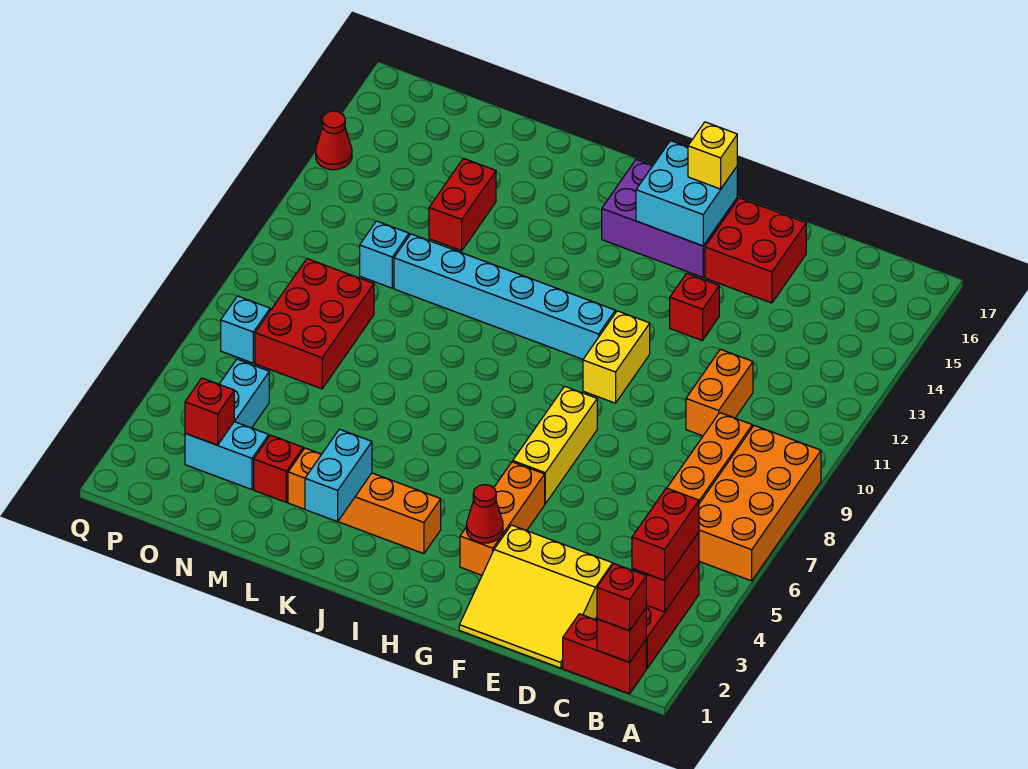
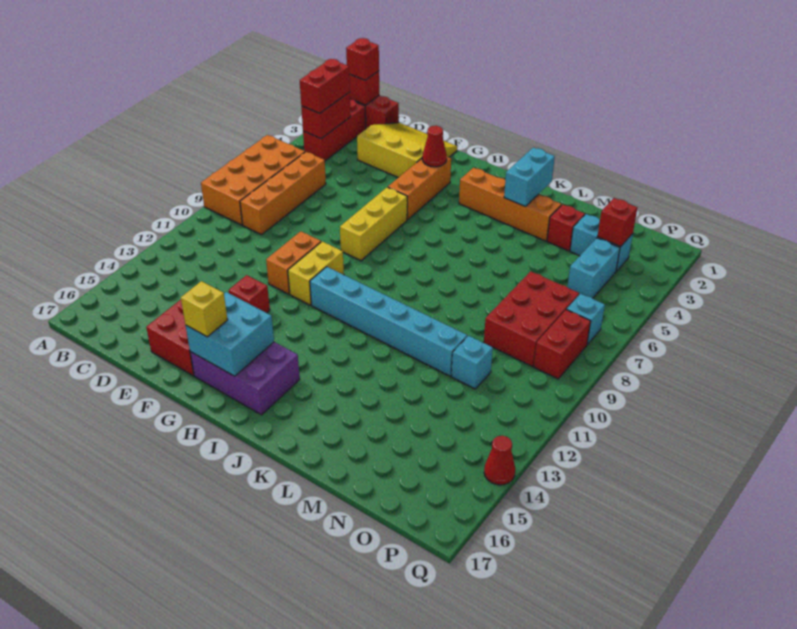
orange 1x2 brick [686,349,753,436] -> orange 1x2 brick moved to [266,231,321,294]
red 1x2 brick [429,159,496,251] -> red 1x2 brick moved to [534,310,591,379]

